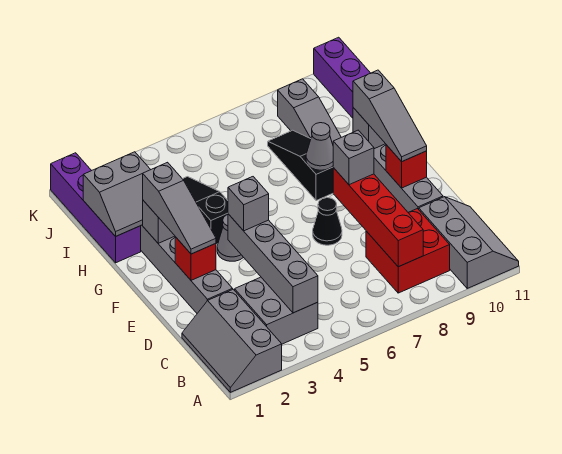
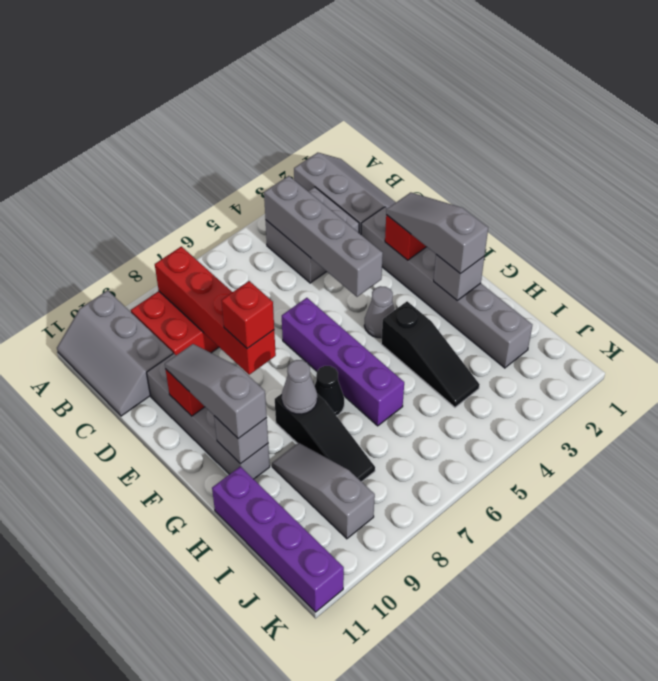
grey 1x1 brick [228,177,269,231] -> none
black 1x1 cone [313,198,342,245] -> black 1x1 cone moved to [314,366,344,416]
grey 1x1 brick [333,130,374,185] -> red 1x1 brick [221,281,274,349]
purple 1x4 brick [51,153,141,263] -> purple 1x4 brick moved to [282,298,404,426]
grey 2x2 slope [83,152,151,237] -> none

